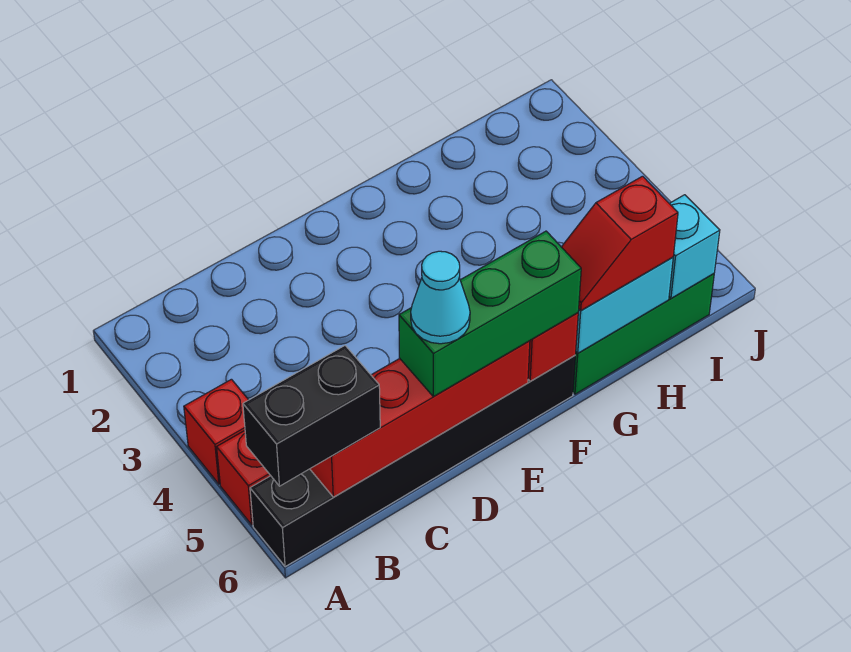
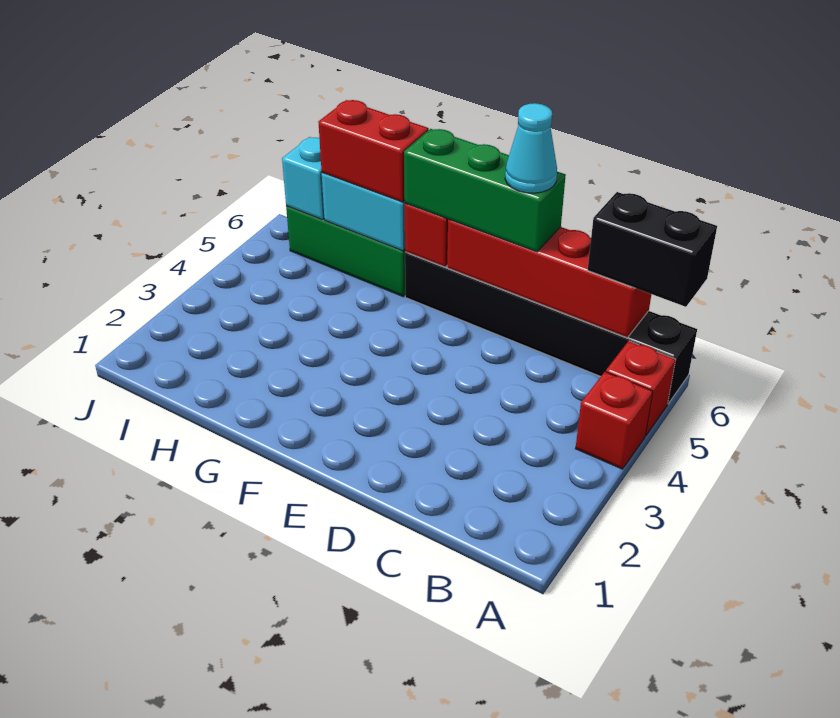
red 1x2 slope [562,176,678,311] -> red 1x2 brick [318,100,429,202]

